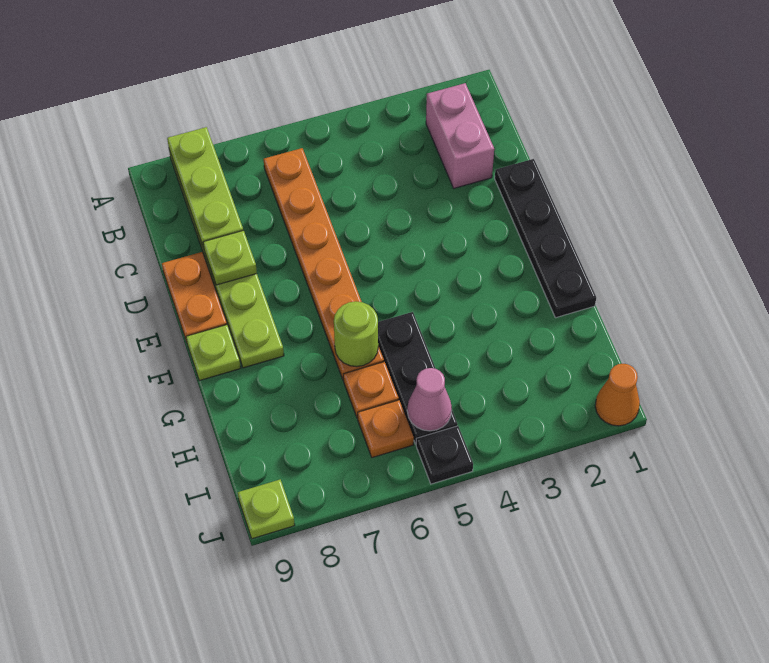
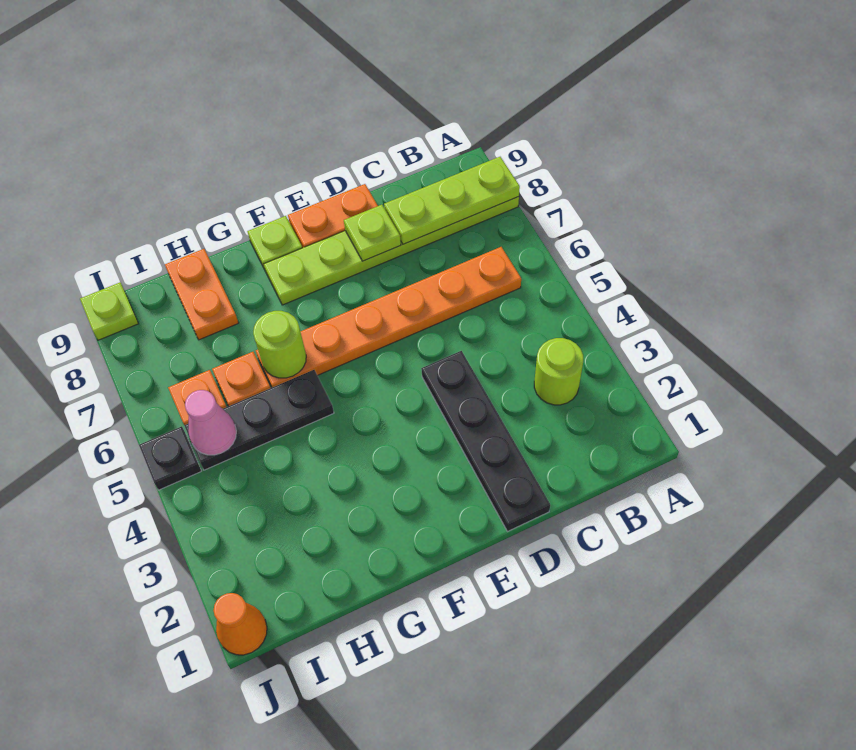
pink 1x2 brick [426,83,494,188] -> none
none -> lime 1x1 round brick [534,338,583,405]
black 1x4 plate [495,159,596,318] -> black 1x4 plate turned to [421,351,550,532]
none -> orange 1x2 plate [165,249,238,340]

